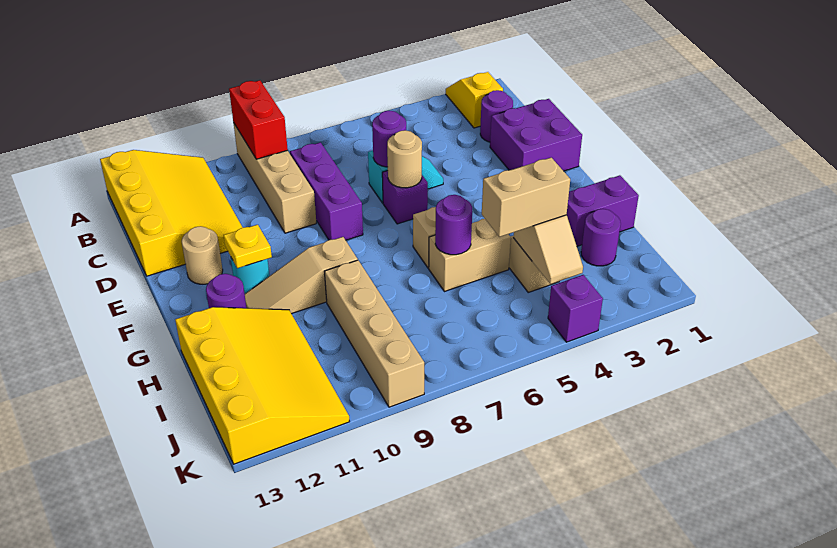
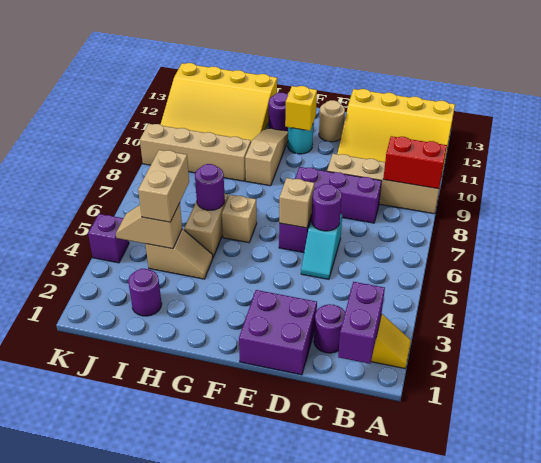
tan 1x1 round brick [387,130,422,188] -> tan 1x1 brick [279,178,314,228]
yellow 1x1 plate [224,225,272,268] -> yellow 1x1 brick [285,86,317,131]
purple 1x2 brick [567,175,639,246] -> purple 1x2 brick moved to [338,282,385,364]

